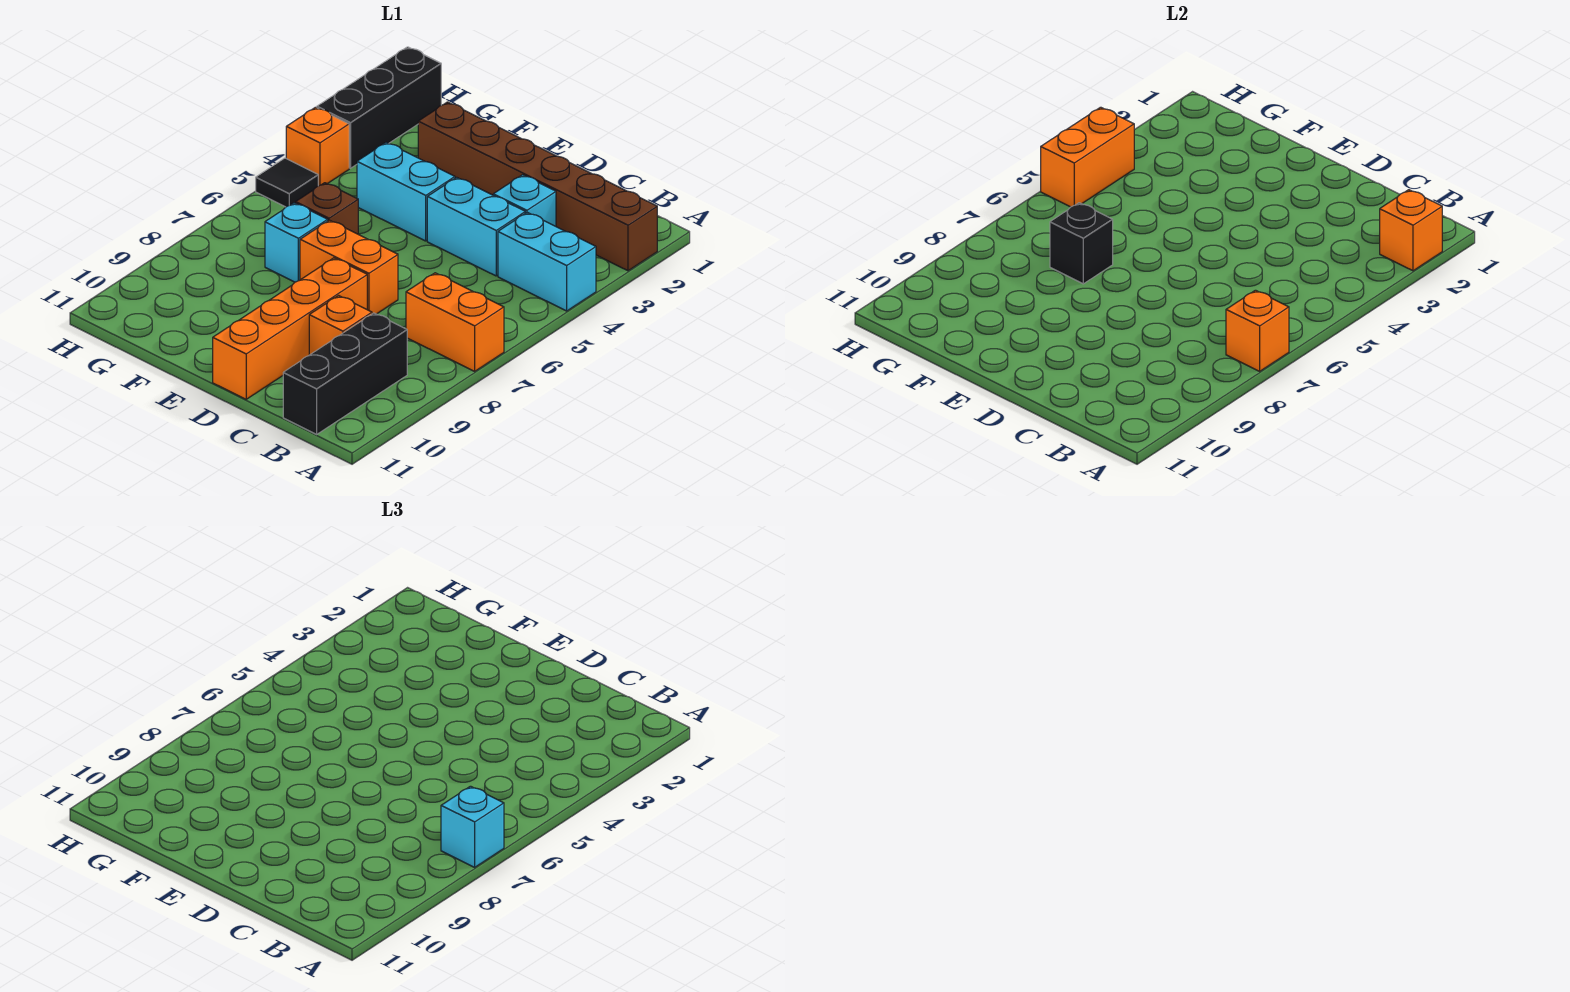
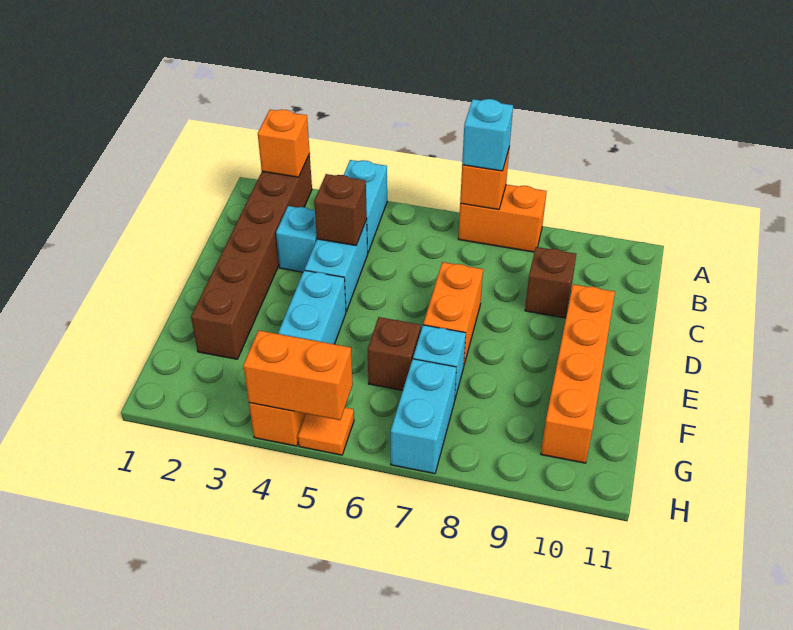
orange 1x2 brick [406,273,504,371] -> orange 1x2 brick turned to [458,185,547,252]
black 1x3 brick [283,313,407,434] -> none
none -> brown 1x1 brick [314,174,367,246]
orange 1x1 brick [309,296,372,355] -> brown 1x1 brick [525,247,576,318]
orange 1x4 brick [213,258,367,399] -> orange 1x4 brick turned to [541,284,615,463]
black 1x1 brick [1050,203,1113,284] -> none
none -> cyan 1x2 brick [391,359,456,474]
black 1x3 brick [317,47,441,168] -> none
black 1x1 tile [256,158,318,207] -> orange 1x1 tile [298,408,354,455]

